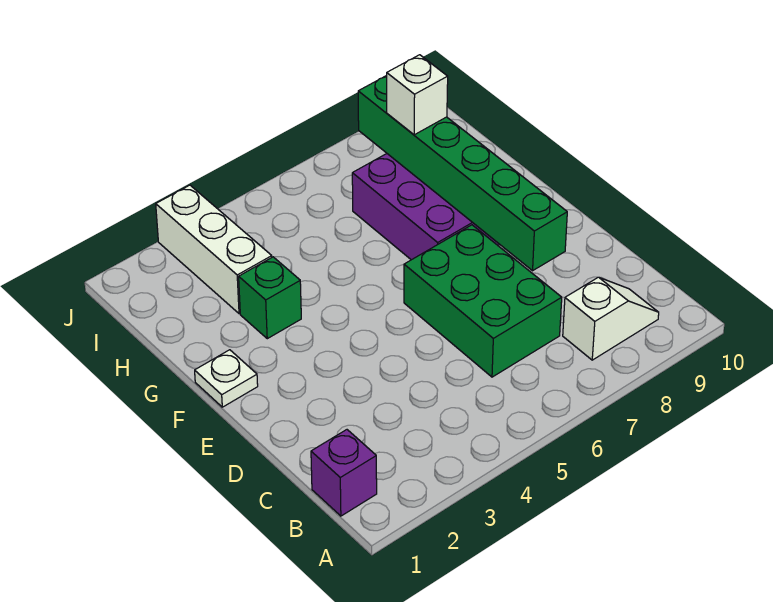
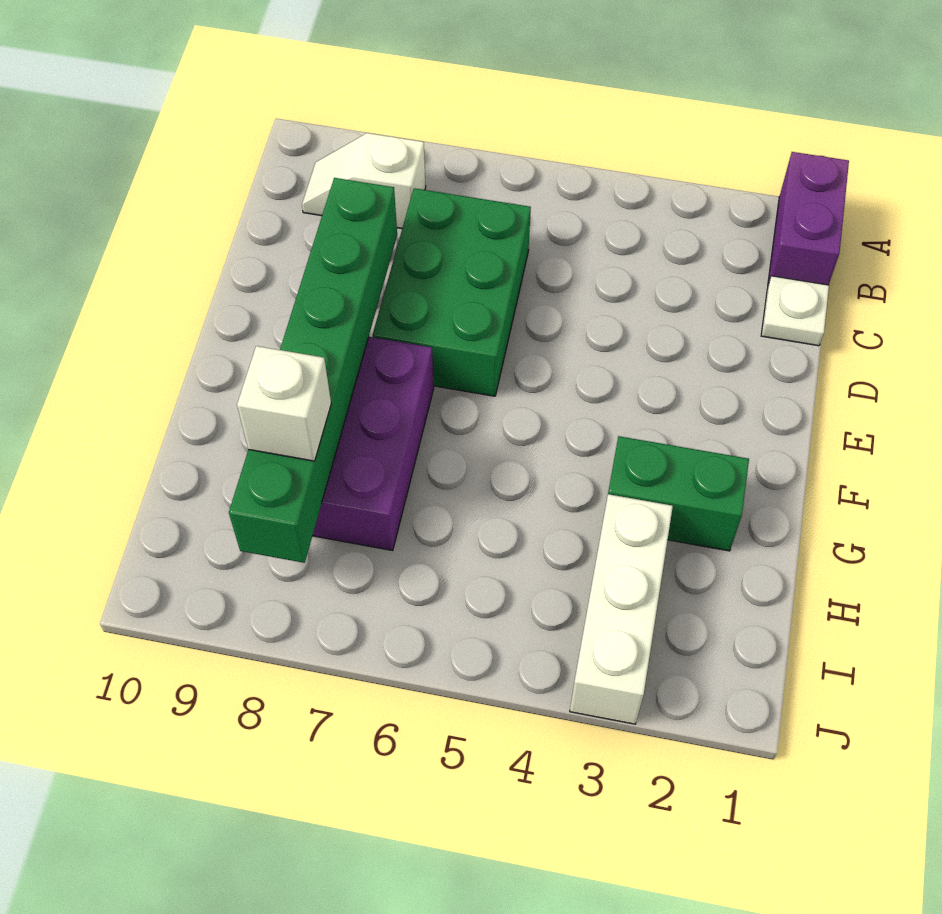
purple 1x1 brick [311,430,377,516] -> purple 1x2 brick [768,152,849,285]
white 1x1 plate [195,350,258,407] -> white 1x1 plate moved to [761,276,829,346]
green 1x1 brick [239,257,301,339] -> green 1x2 brick [608,436,749,551]

